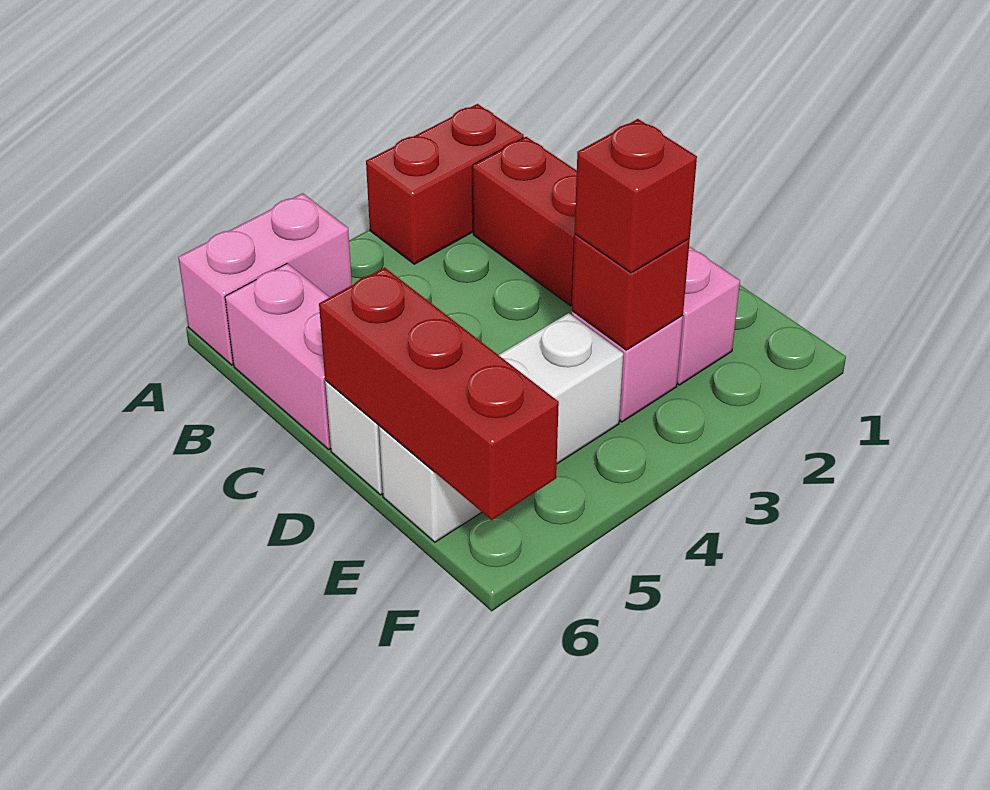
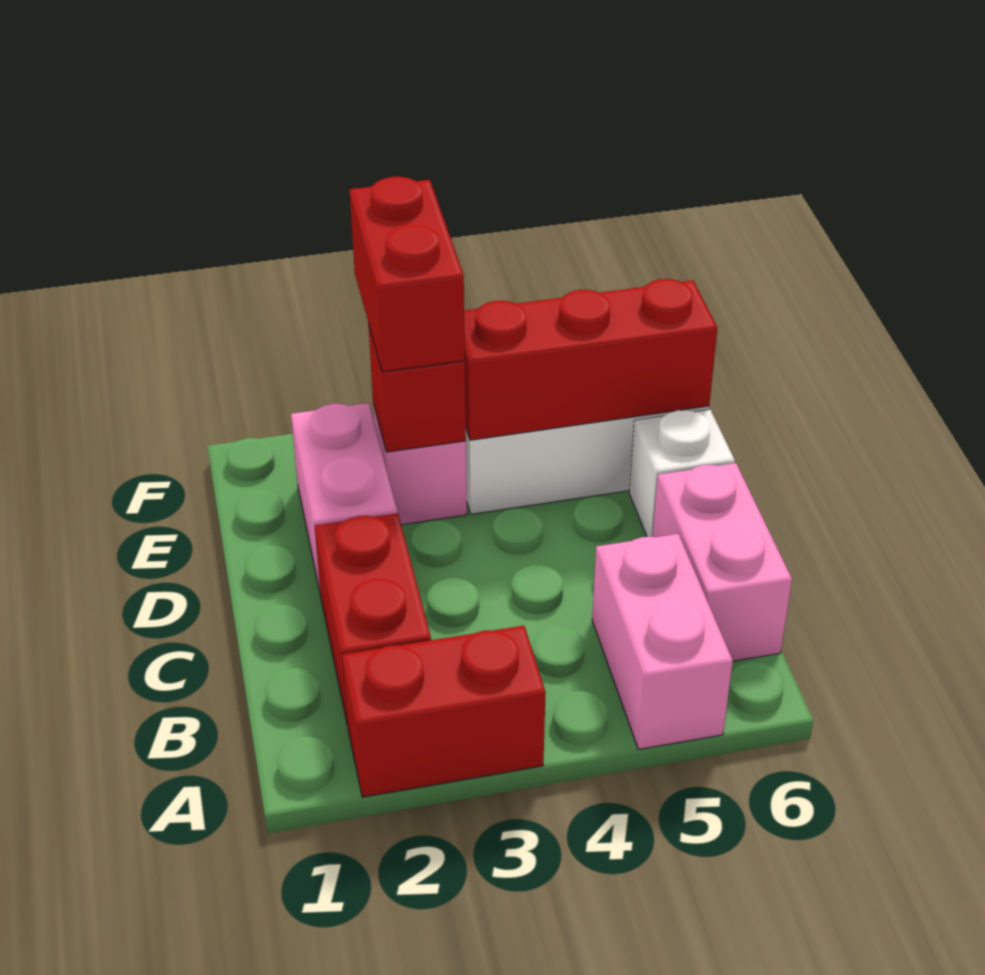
pink 1x2 brick [178,193,352,365] -> pink 1x2 brick turned to [592,534,733,749]
red 1x3 brick [319,267,559,520] -> red 1x3 brick turned to [464,279,718,440]
red 1x1 brick [575,119,697,273] -> red 1x2 brick [350,177,465,372]

